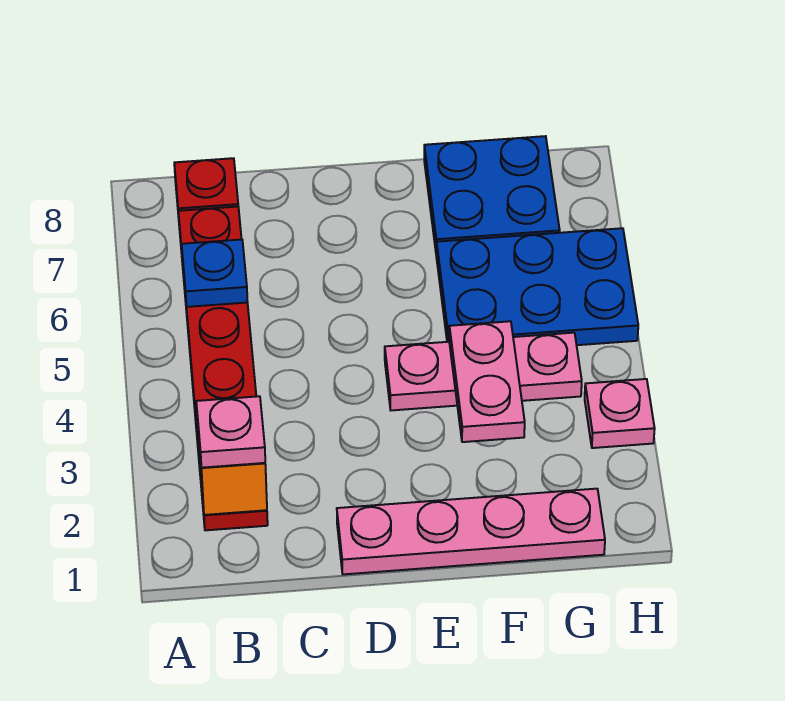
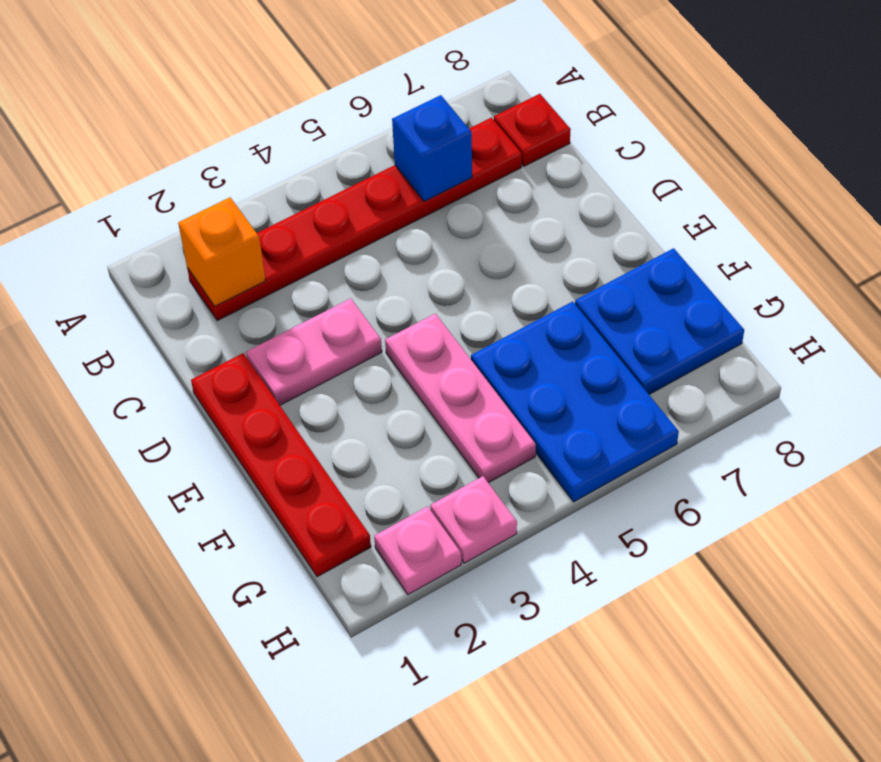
pink 1x1 plate [196,396,265,468] -> pink 1x1 plate moved to [374,506,461,595]
blue 1x1 plate [182,240,248,307] -> blue 1x1 brick [392,95,472,201]
pink 1x4 plate [337,489,605,574] -> red 1x4 plate [191,353,371,577]
pink 1x2 plate [449,321,525,442] -> pink 1x2 plate moved to [246,298,382,405]

